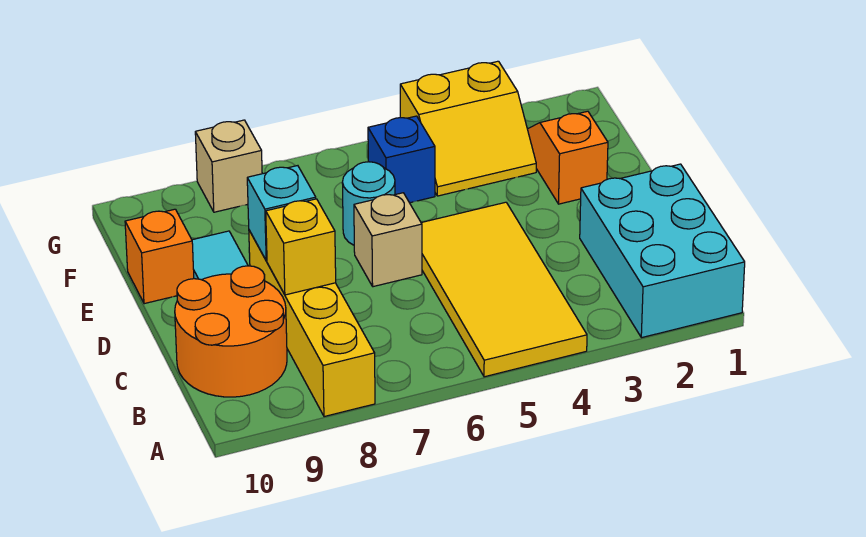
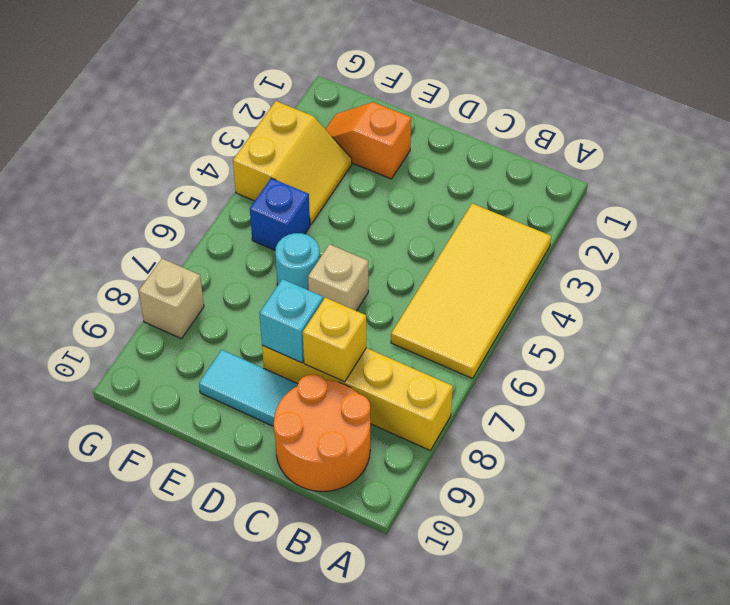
cyan 2x3 brick [580,164,745,338] -> none
yellow 2x4 tile [421,202,587,377] -> yellow 2x4 tile turned to [391,203,551,379]
orange 1x1 brick [125,209,194,304] -> none

